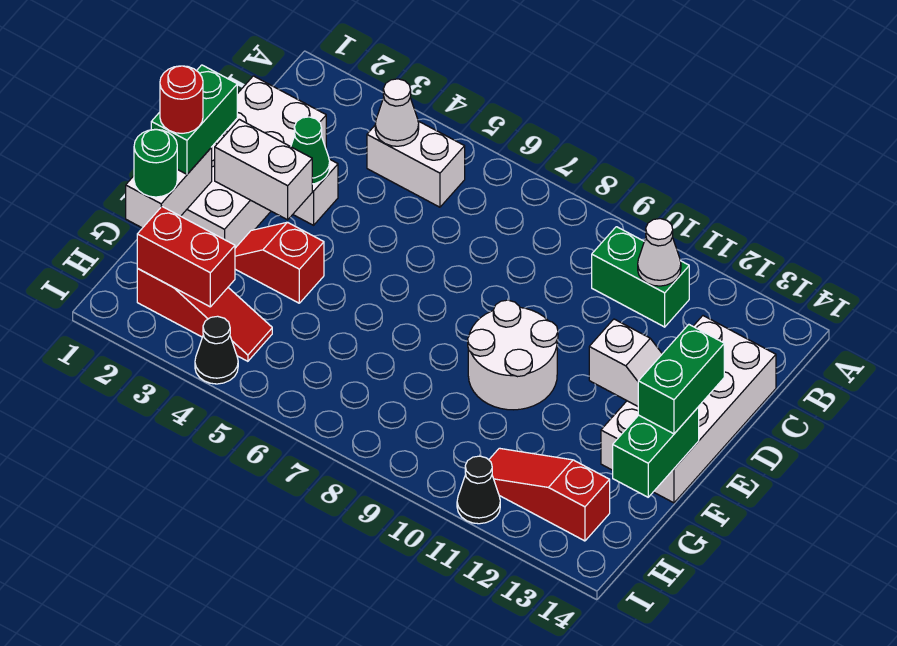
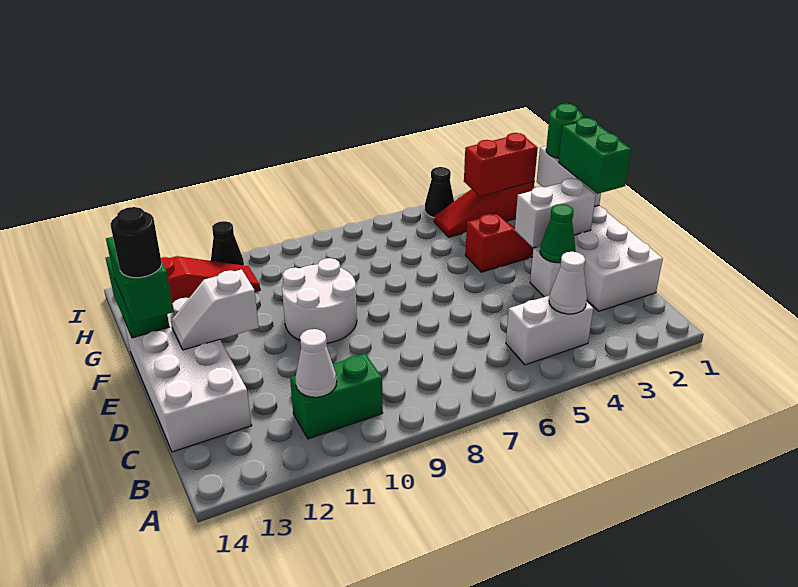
none -> black 1x1 round brick [111,207,162,278]
red 1x1 round brick [160,66,203,133] -> none

